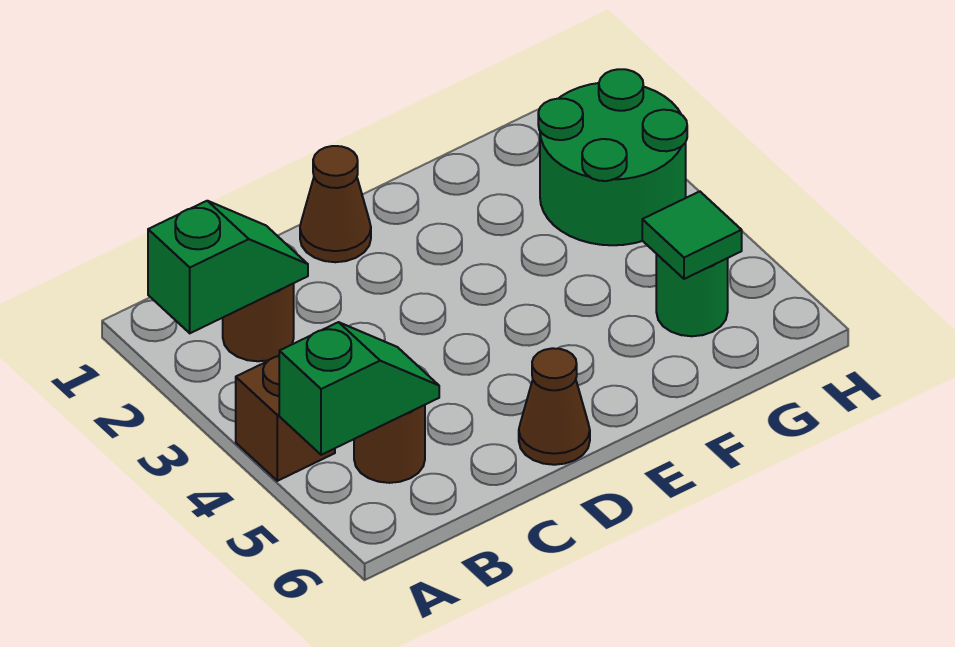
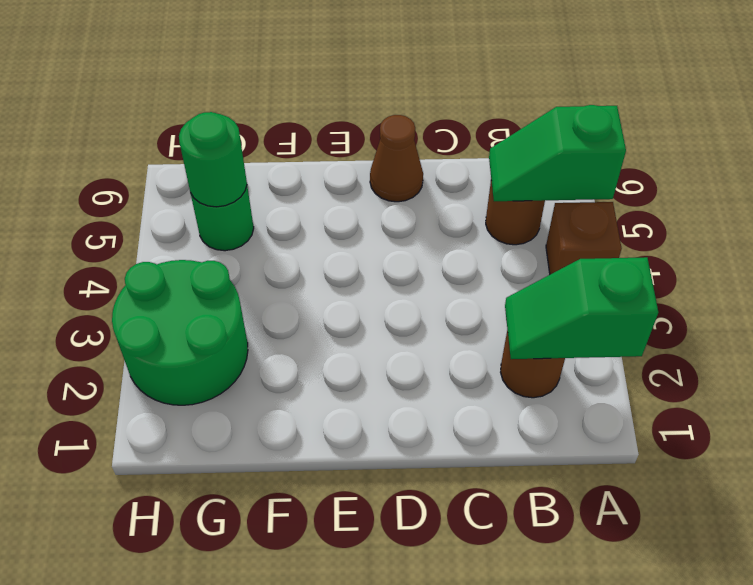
brown 1x1 cone [300,146,371,262] -> none
green 1x1 tile [642,191,742,279] -> green 1x1 round brick [179,112,247,207]

